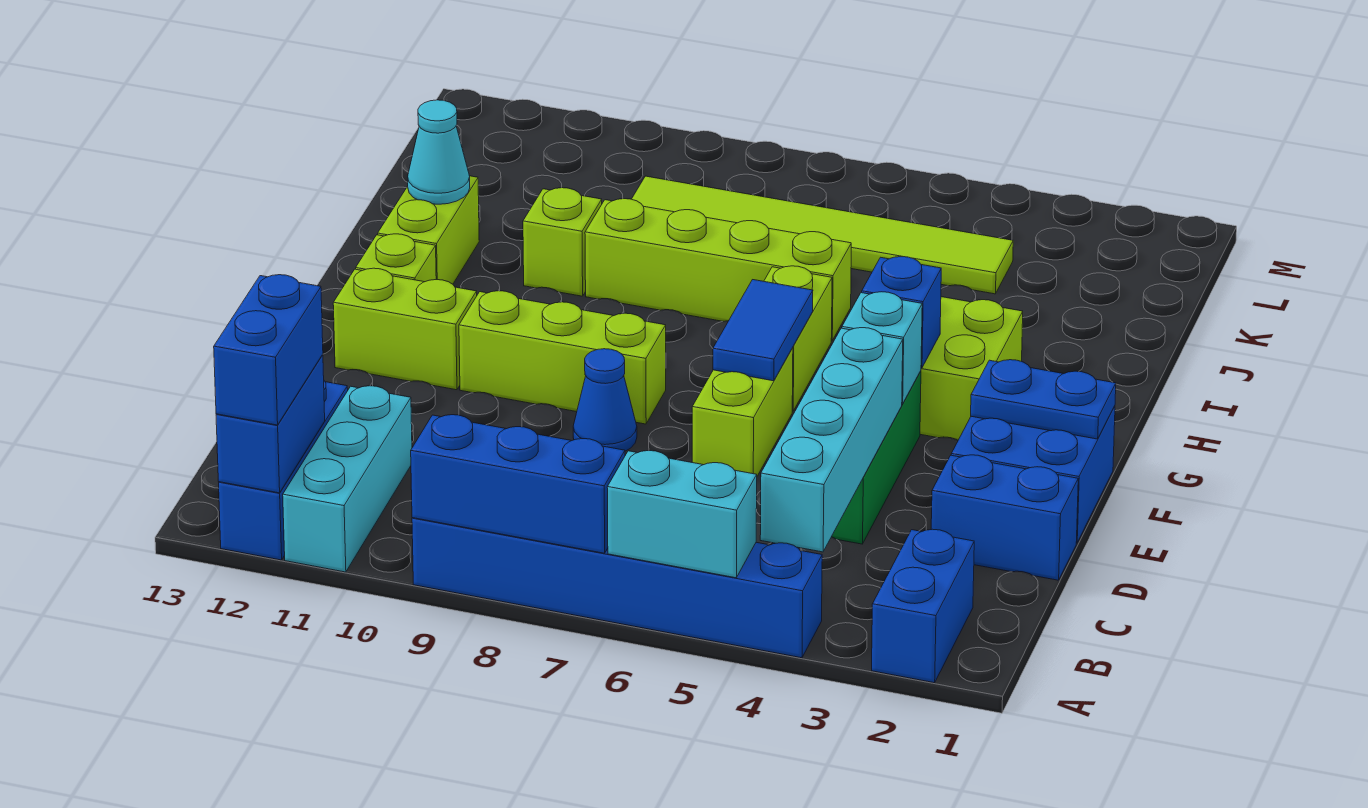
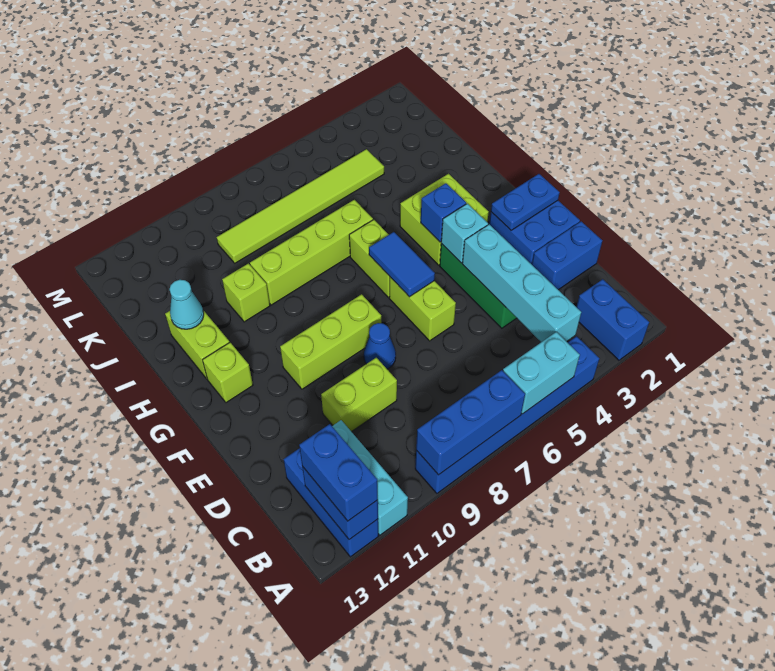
lime 1x2 brick [333,268,477,390] -> lime 1x2 brick moved to [321,358,397,432]

